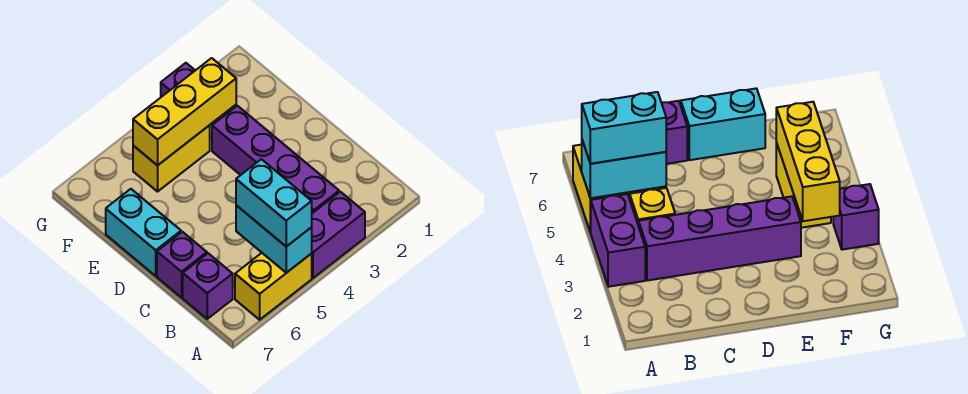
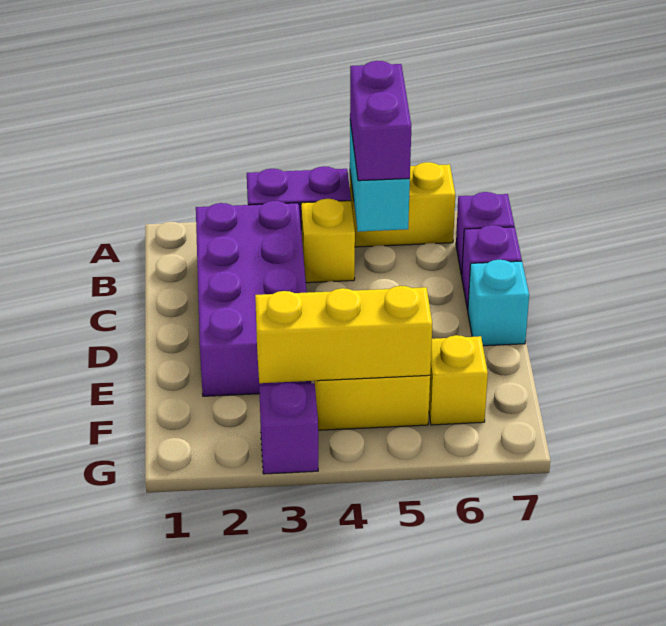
cyan 1x2 brick [236,159,312,247] -> purple 1x2 brick [350,61,411,181]
purple 1x4 brick [212,106,339,212] -> purple 2x4 brick [196,201,311,396]
cyan 1x2 brick [106,189,181,276] -> cyan 1x1 brick [468,260,529,346]
none -> yellow 1x1 brick [429,335,488,425]

